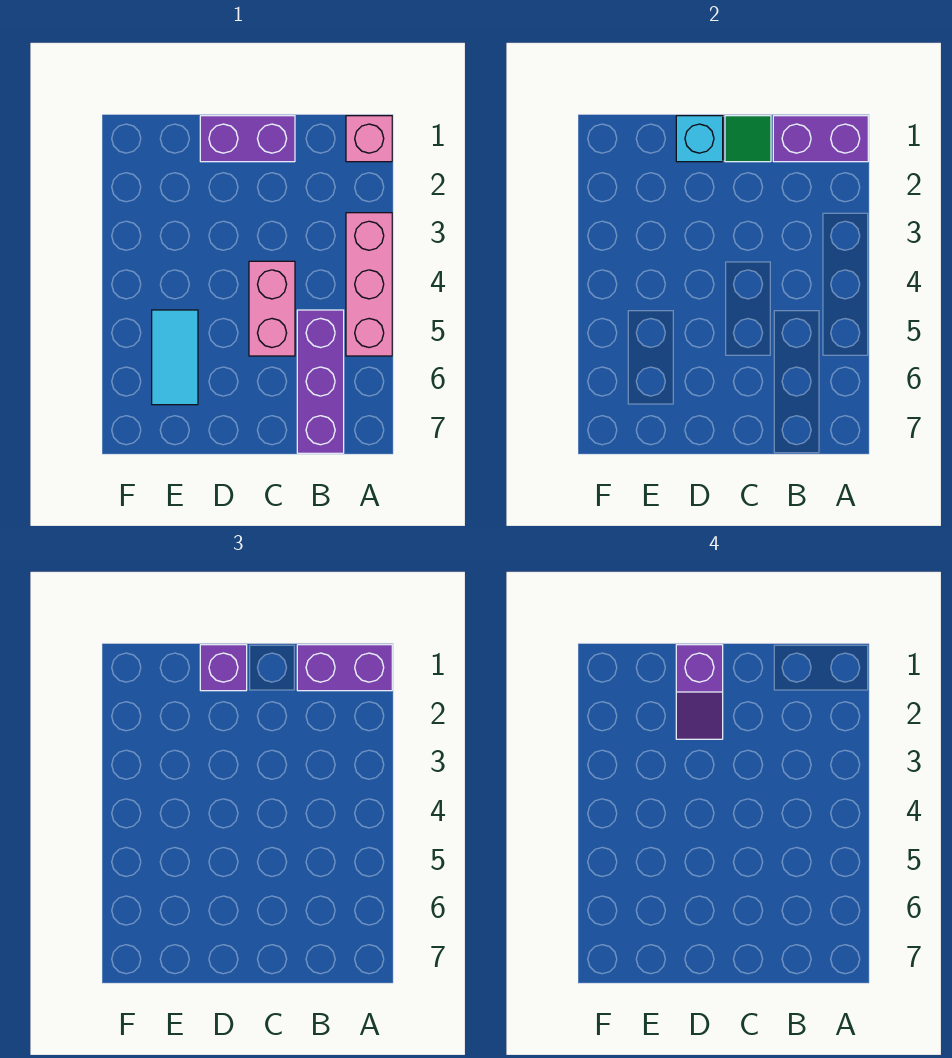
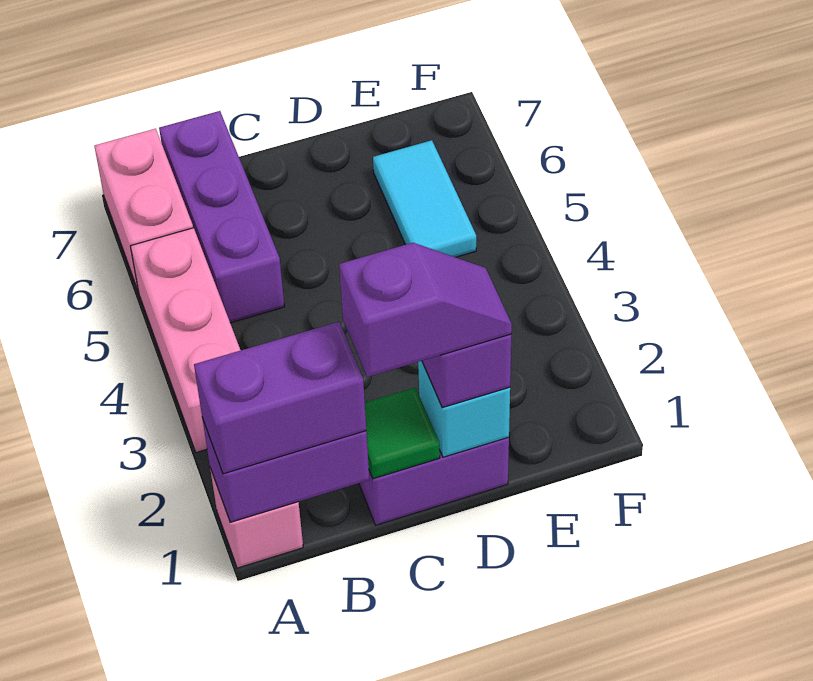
pink 1x2 brick [249,261,295,356] -> pink 1x2 brick moved to [94,129,193,292]
purple 1x2 slope [676,645,723,739] -> purple 1x2 slope turned to [339,243,512,377]

